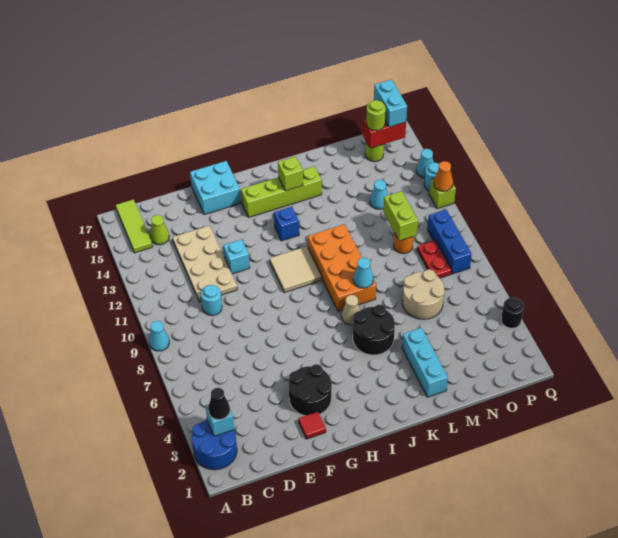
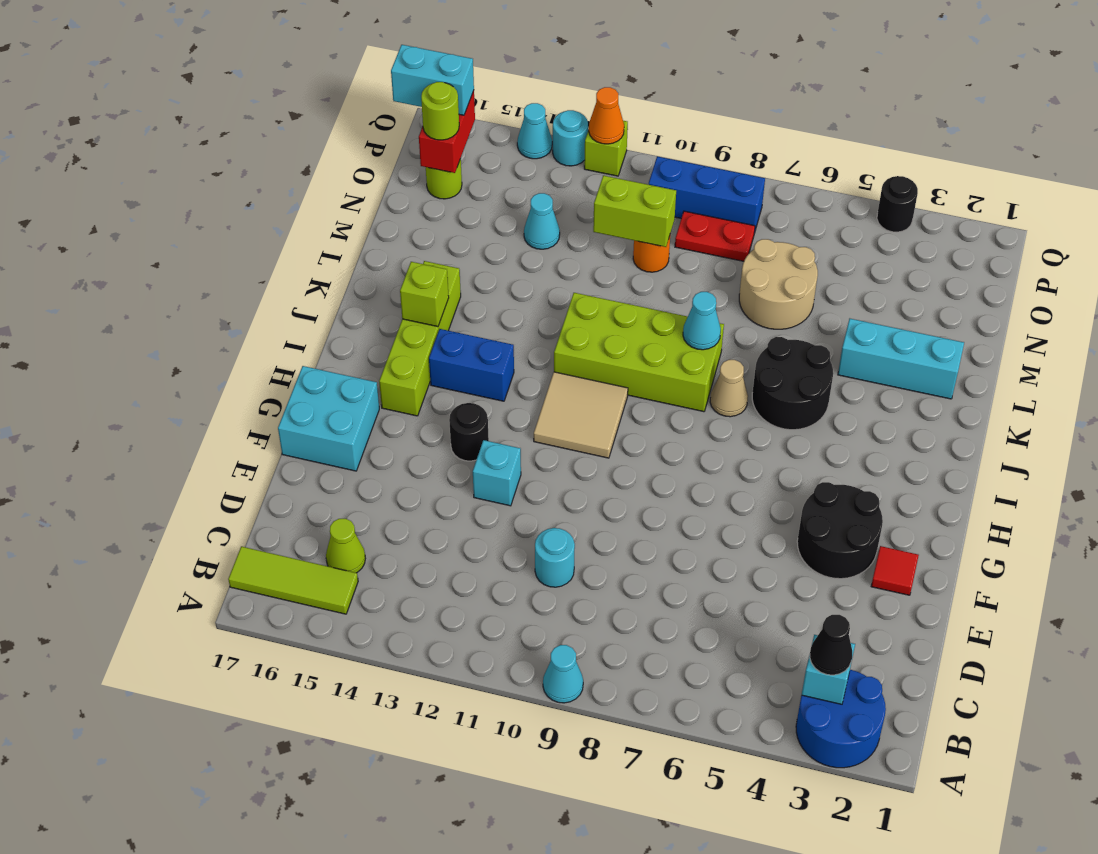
tan 2x4 plate [173,226,237,302] -> none
none -> black 1x1 round brick [449,403,489,461]
blue 1x1 brick [274,207,299,241] -> blue 1x2 brick [429,329,514,401]
orange 2x4 brick [308,224,376,312] -> lime 2x4 brick [554,293,724,412]

